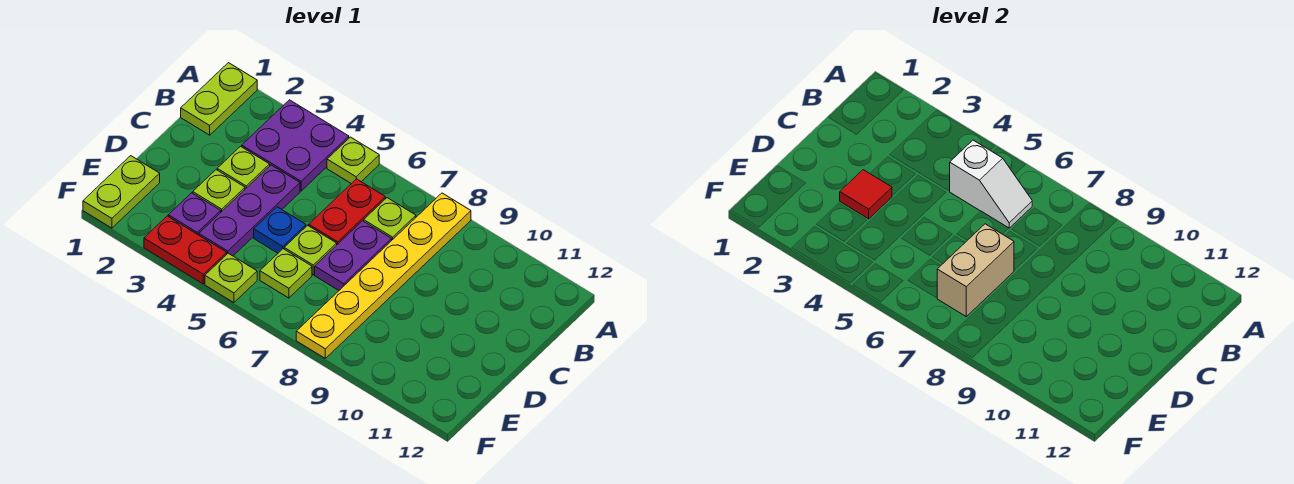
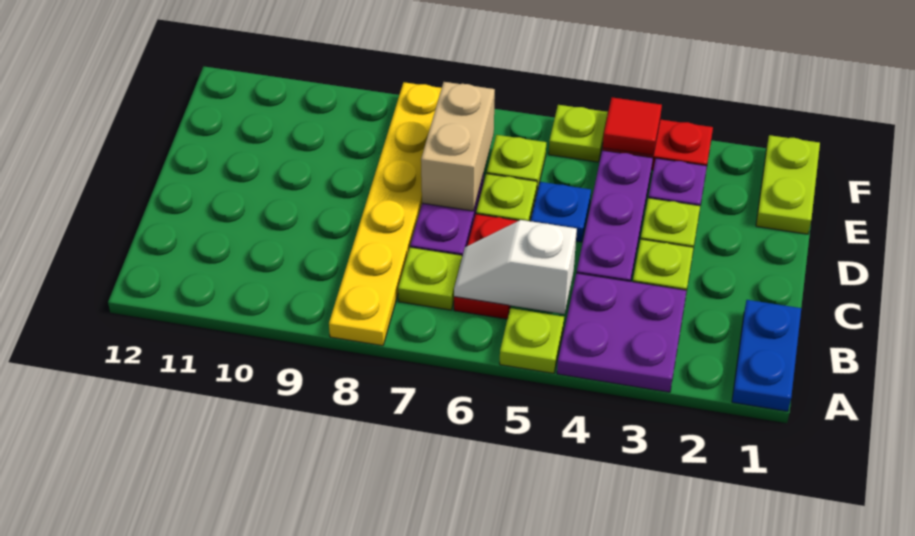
lime 1x2 plate [181,63,257,135] -> blue 1x2 plate [732,300,801,412]
red 1x1 tile [840,170,892,219] -> red 1x1 tile moved to [603,97,662,155]

